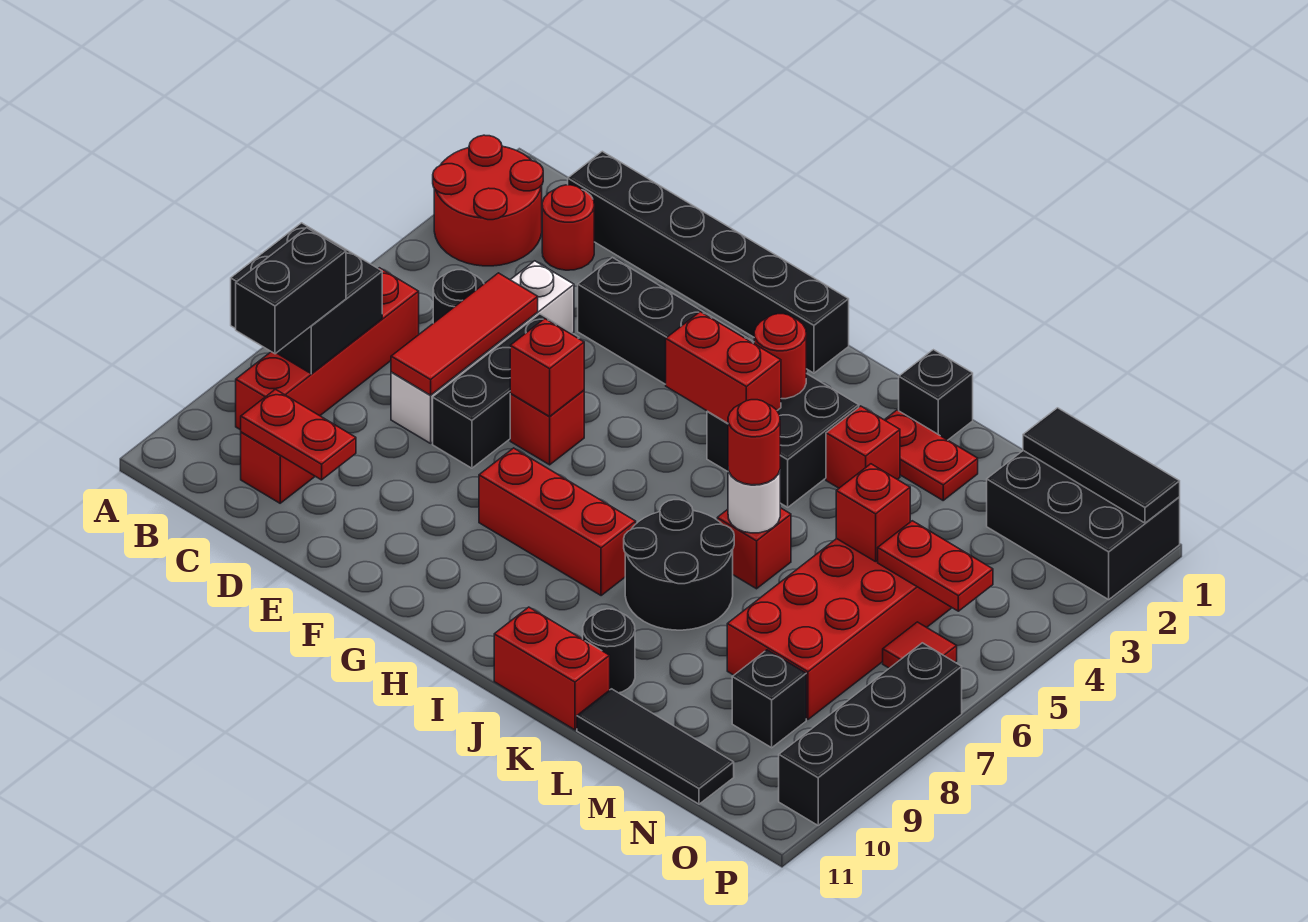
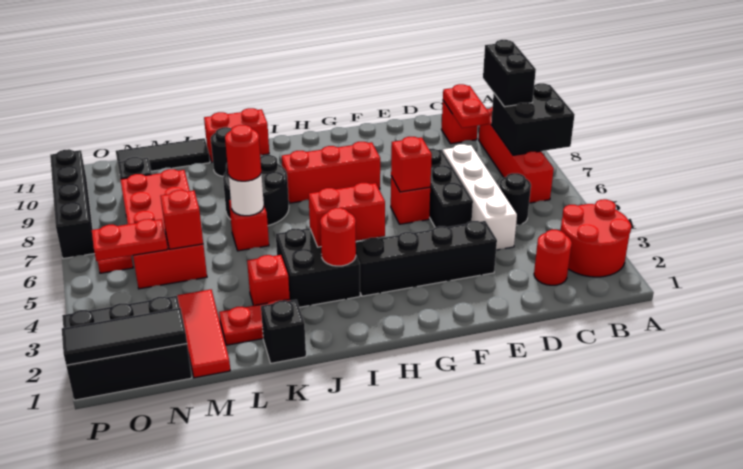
black 1x6 brick [568,151,849,373] -> none
red 1x2 plate [241,389,356,480] -> red 1x2 plate turned to [443,84,490,128]
red 1x3 tile [391,273,538,395] -> red 1x3 tile moved to [177,290,230,378]

